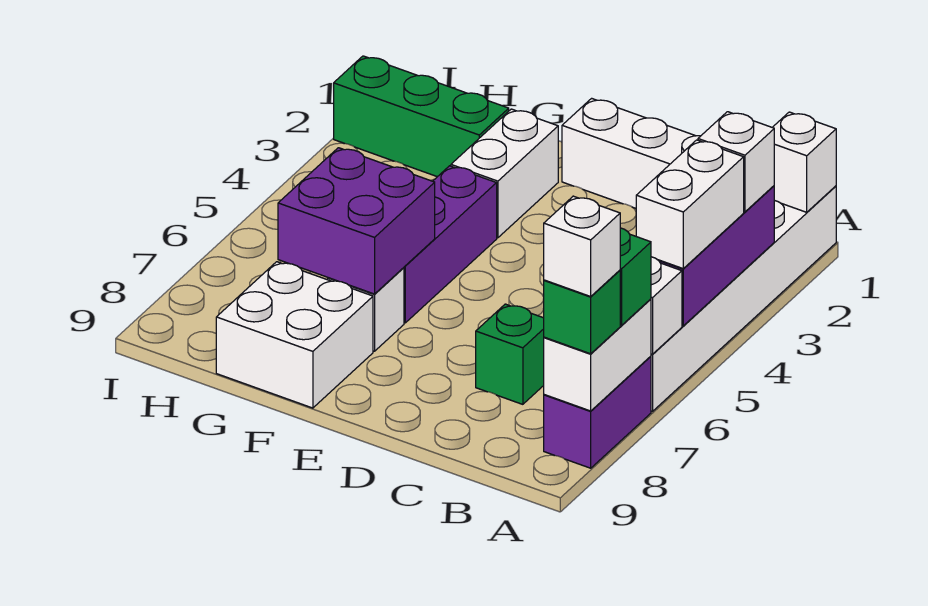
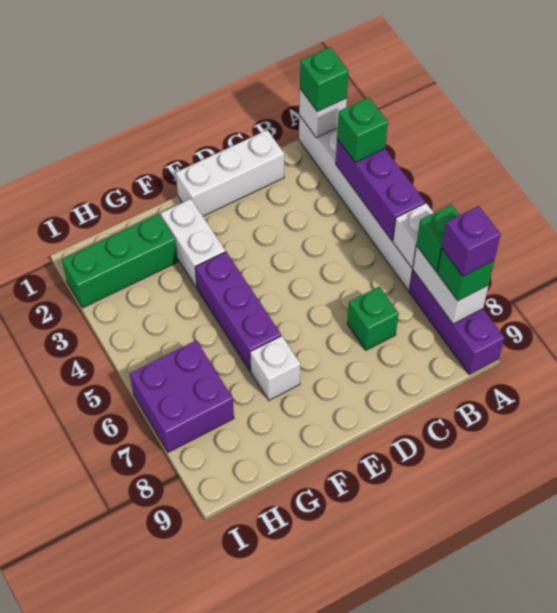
none -> green 1x1 brick [300,47,349,112]
white 1x1 brick [698,112,774,212] -> green 1x1 brick [337,97,388,163]
white 1x2 brick [636,140,744,268] -> none
purple 1x2 brick [544,356,651,468] -> purple 1x3 brick [409,270,504,374]
white 1x1 brick [544,196,620,296] -> purple 1x1 brick [442,206,501,276]
purple 2x2 brick [278,148,435,294] -> purple 2x2 brick moved to [130,340,234,452]
white 2x2 brick [216,262,373,408] -> none

